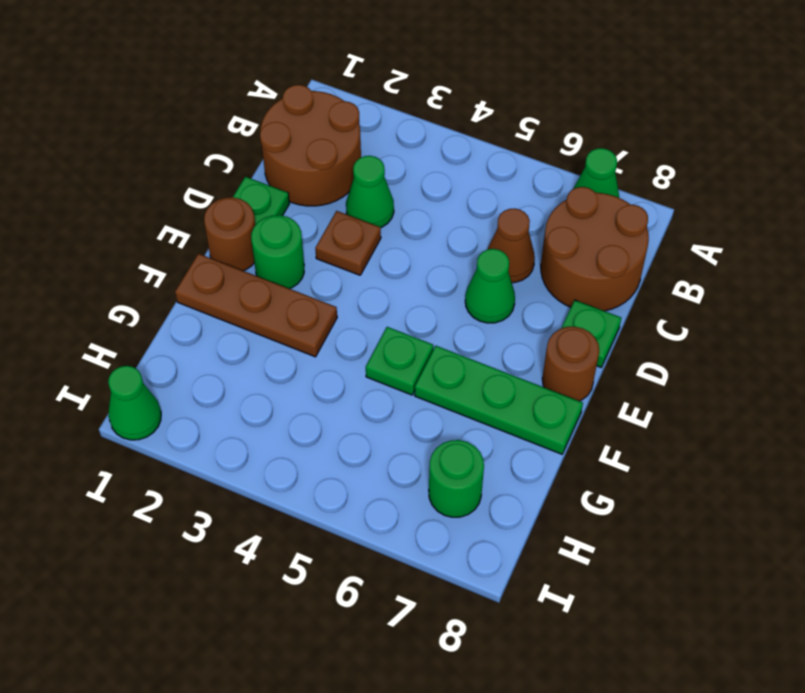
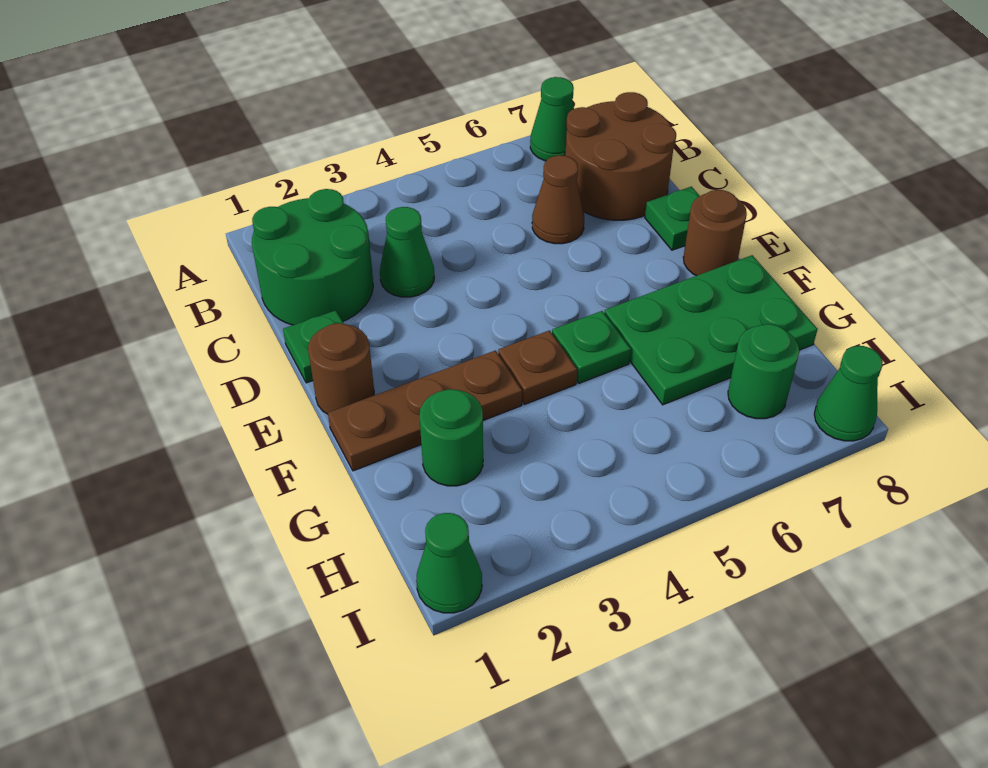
brown 2x2 round brick [260,85,361,206] -> green 2x2 round brick [252,189,373,325]
brown 1x1 plate [315,211,381,275] -> brown 1x1 plate moved to [498,330,577,405]
green 1x1 cone [465,249,515,323] -> green 1x1 cone moved to [814,346,883,441]
green 1x1 round brick [251,215,304,289] -> green 1x1 round brick moved to [420,389,483,486]
green 1x3 plate [415,346,583,454] -> green 2x3 plate [604,255,818,405]

